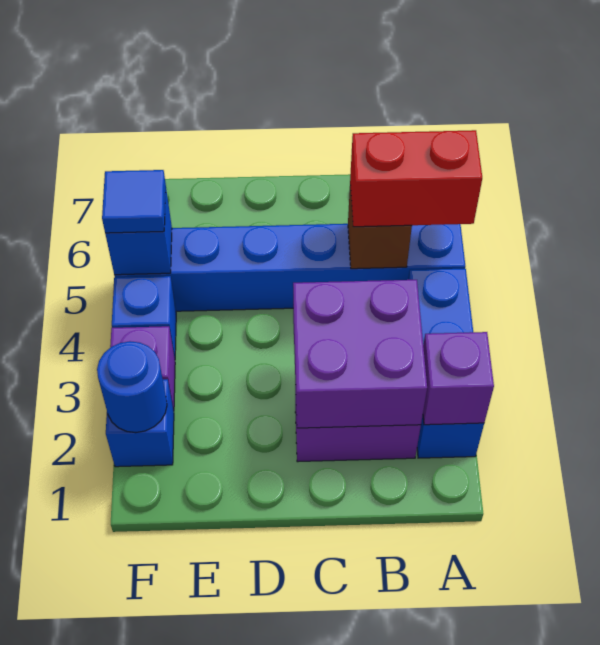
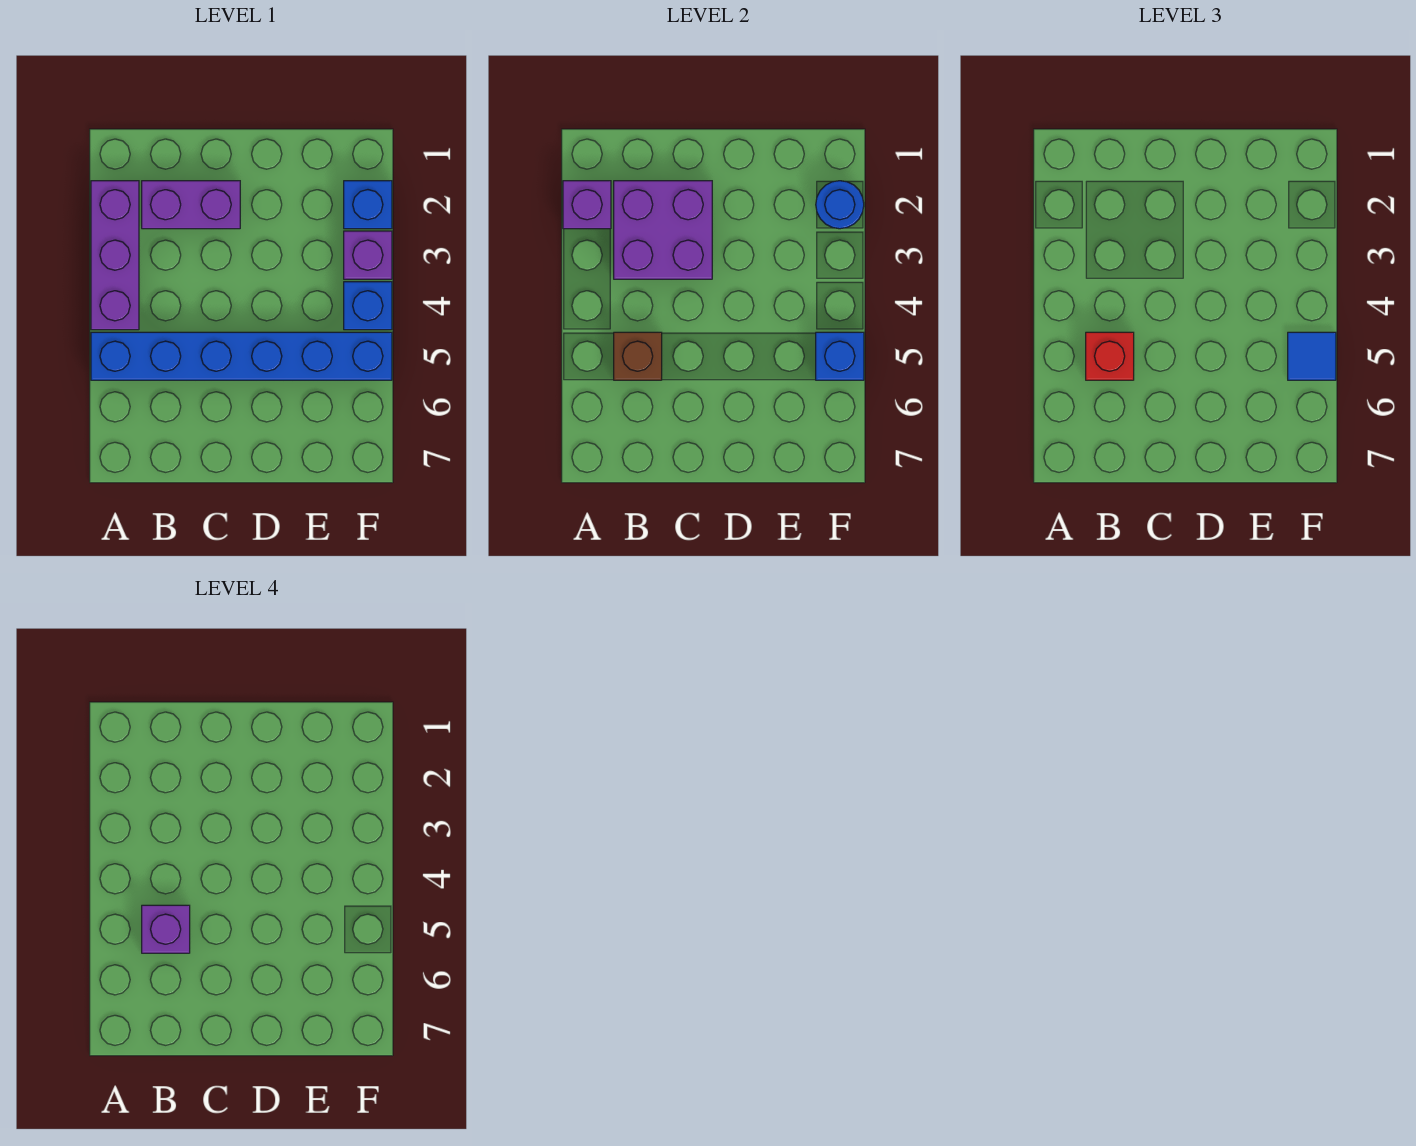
blue 1x3 brick [409,269,484,458] -> purple 1x3 brick [91,181,139,330]
red 1x2 brick [350,130,482,227] -> red 1x1 brick [1086,332,1134,380]
none -> purple 1x1 brick [142,905,190,953]

